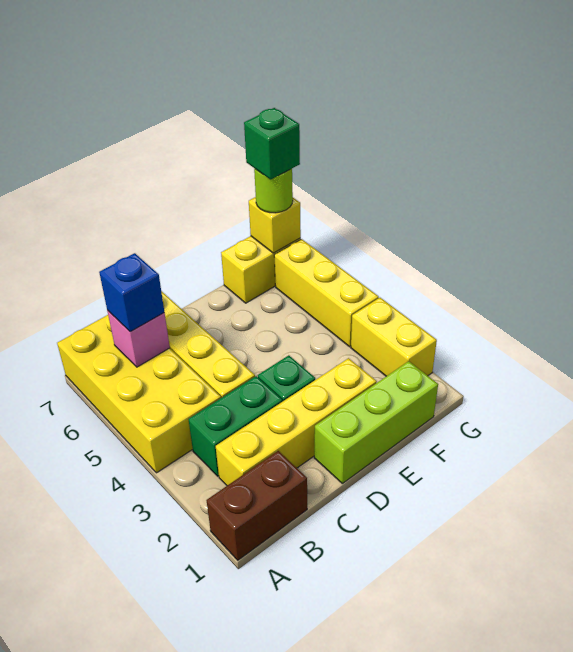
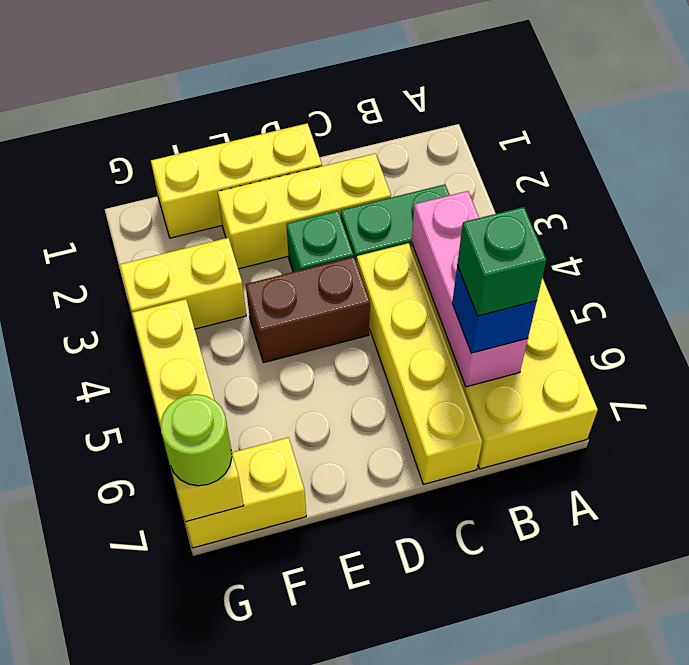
brown 1x2 brick [206,451,307,560] -> brown 1x2 brick moved to [246,257,370,363]
yellow 1x4 brick [216,358,377,486] -> yellow 1x3 brick [218,154,391,269]
pink 1x1 brick [107,310,170,367] -> pink 1x3 brick [412,191,528,387]
lime 1x3 brick [314,361,438,484] -> yellow 1x3 brick [151,123,322,238]
yellow 1x2 brick [351,298,437,376] -> yellow 1x2 brick turned to [120,238,246,329]
green 1x1 brick [244,108,300,179] -> green 1x1 brick moved to [457,207,546,316]

